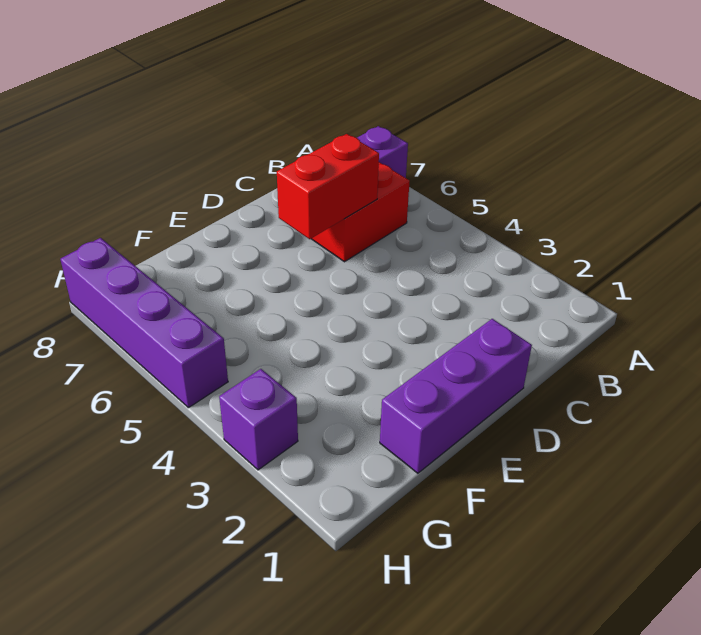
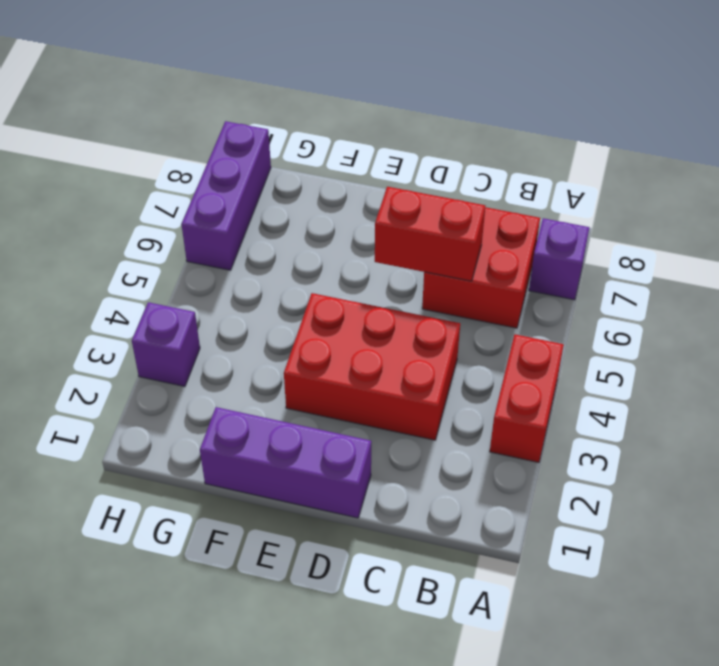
none -> red 1x2 brick [490,334,564,462]
none -> red 2x3 brick [284,293,460,440]
purple 1x4 brick [60,238,228,408] -> purple 1x3 brick [181,121,271,270]

